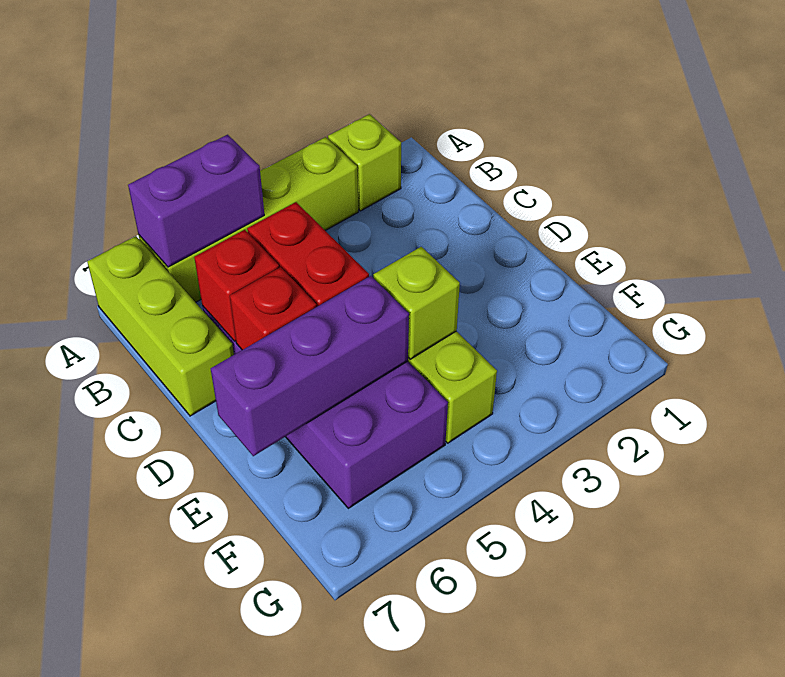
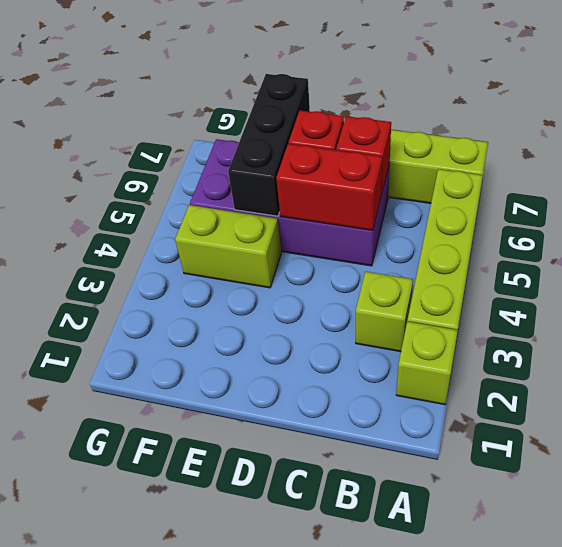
purple 1x2 brick [128,135,264,267] -> none
lime 1x1 brick [373,247,460,359] -> lime 1x1 brick moved to [356,272,413,352]
purple 1x3 brick [211,276,409,456] -> black 1x3 brick [228,74,310,216]

